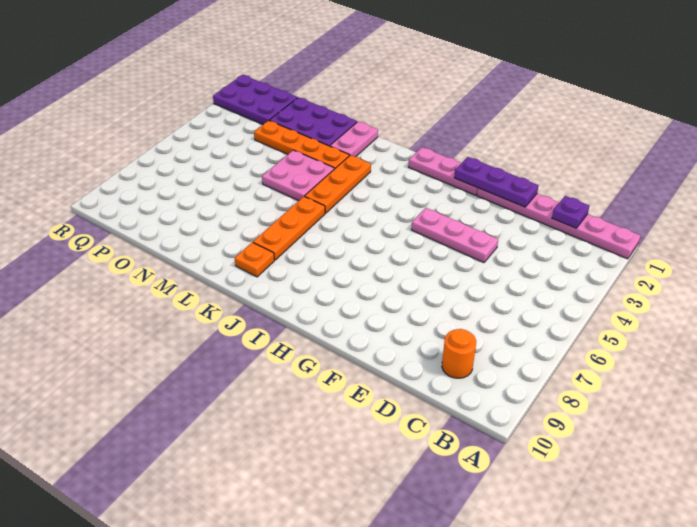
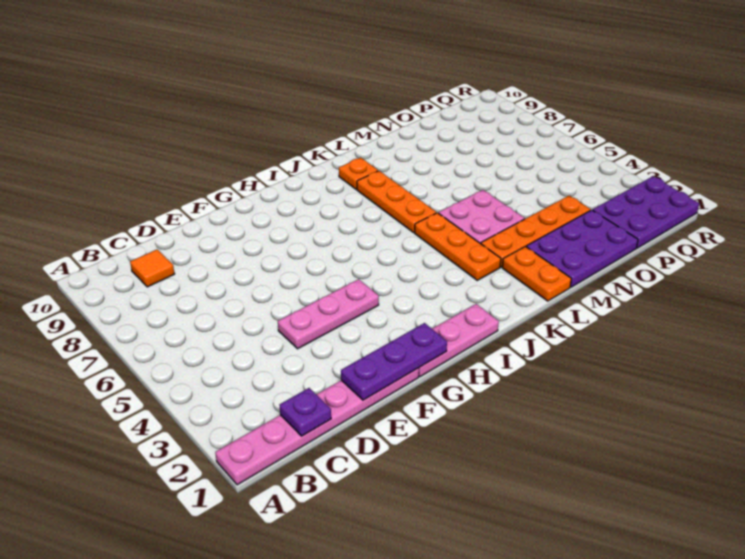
orange 1x1 round brick [442,329,476,378] -> orange 1x1 tile [130,249,175,287]
pink 1x2 plate [330,121,378,157] -> orange 1x2 plate [502,246,571,301]

